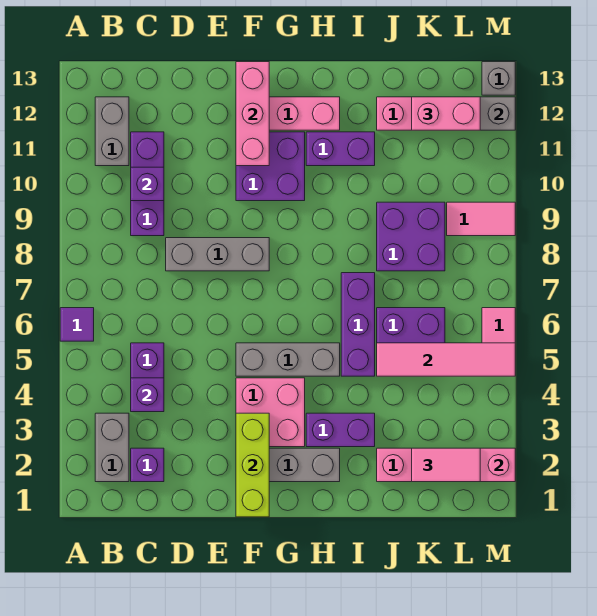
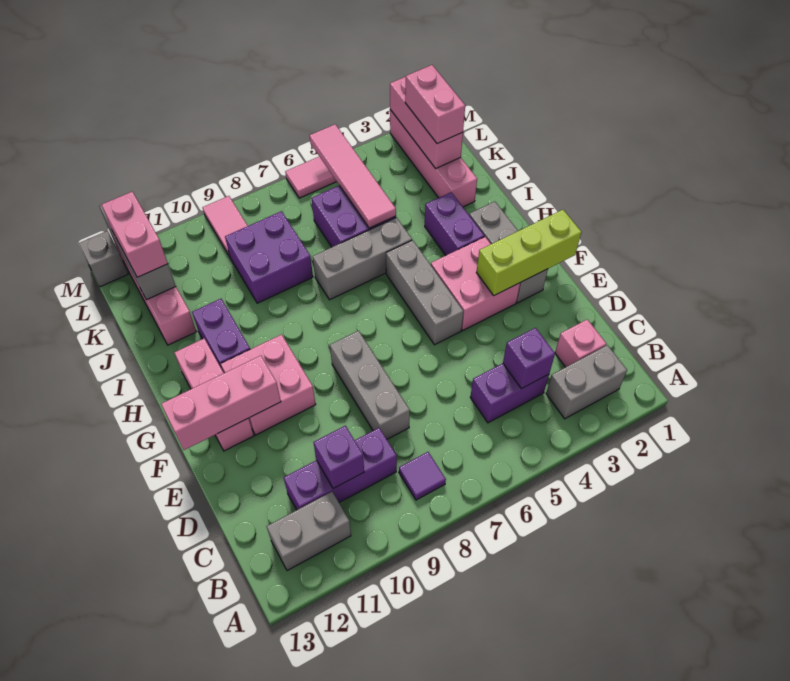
purple 1x1 tile [60,308,94,341] -> purple 1x1 tile moved to [399,452,446,500]
purple 1x1 brick [131,448,164,482] -> pink 1x1 brick [555,319,606,367]
purple 2x2 brick [236,132,305,201] -> pink 2x2 brick [221,335,316,435]
purple 1x3 brick [341,273,375,376] -> grey 1x3 brick [313,218,412,300]
pink 1x2 tile [412,448,480,482] -> pink 1x2 brick [405,65,465,144]

